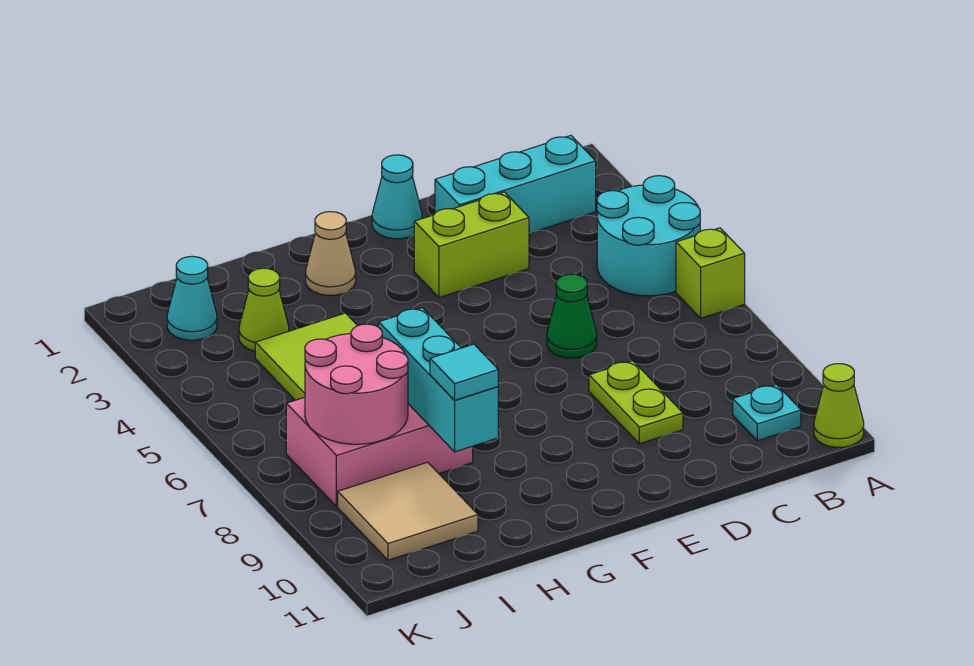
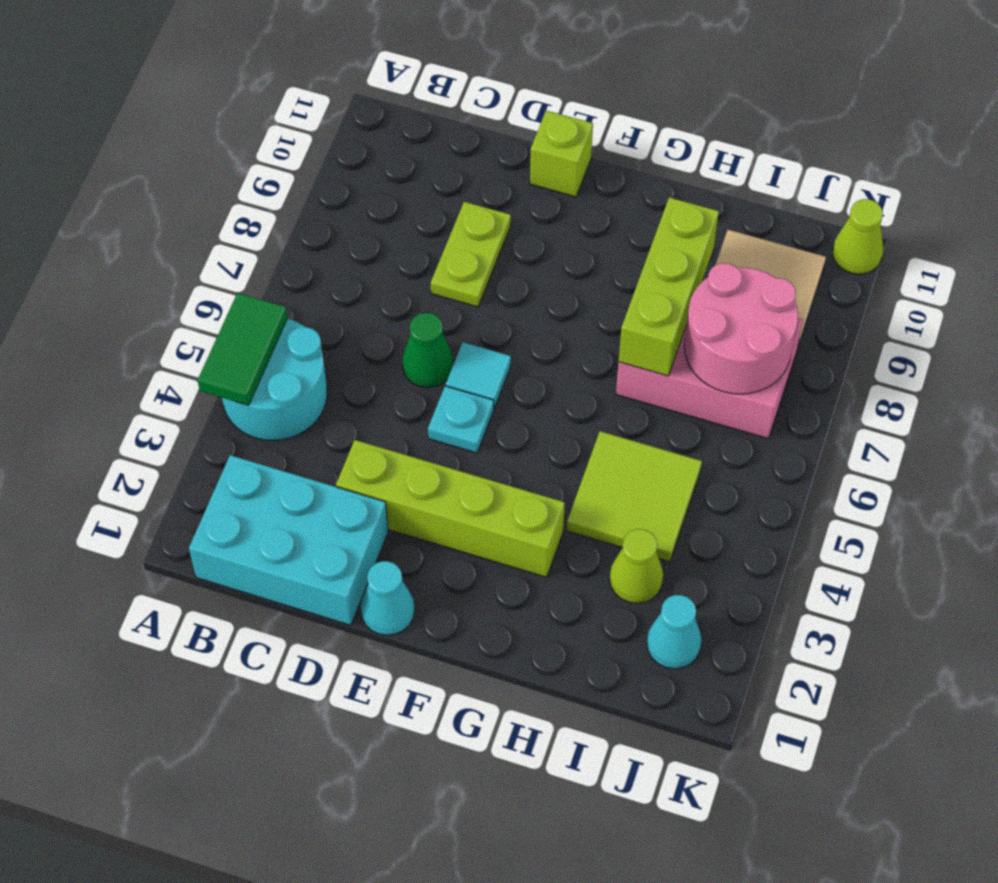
none -> green 1x2 tile [198,293,287,405]
lime 1x1 brick [676,228,745,318] -> lime 1x1 brick moved to [530,110,593,197]
lime 1x1 cone [814,364,864,447] -> lime 1x1 cone moved to [833,199,883,274]
cyan 1x3 brick [435,136,596,233] -> cyan 2x3 brick [189,455,388,625]
cyan 1x1 plate [733,385,801,441] -> cyan 1x1 plate moved to [428,386,494,453]
lime 1x2 brick [414,192,529,298] -> lime 1x4 brick [336,440,565,577]
tan 1x1 cone [306,212,356,295] -> none
cyan 1x3 brick [379,308,498,452] -> lime 1x3 brick [619,197,719,376]
cyan 1x1 tile [430,344,498,400] -> cyan 1x1 tile moved to [446,342,511,408]

